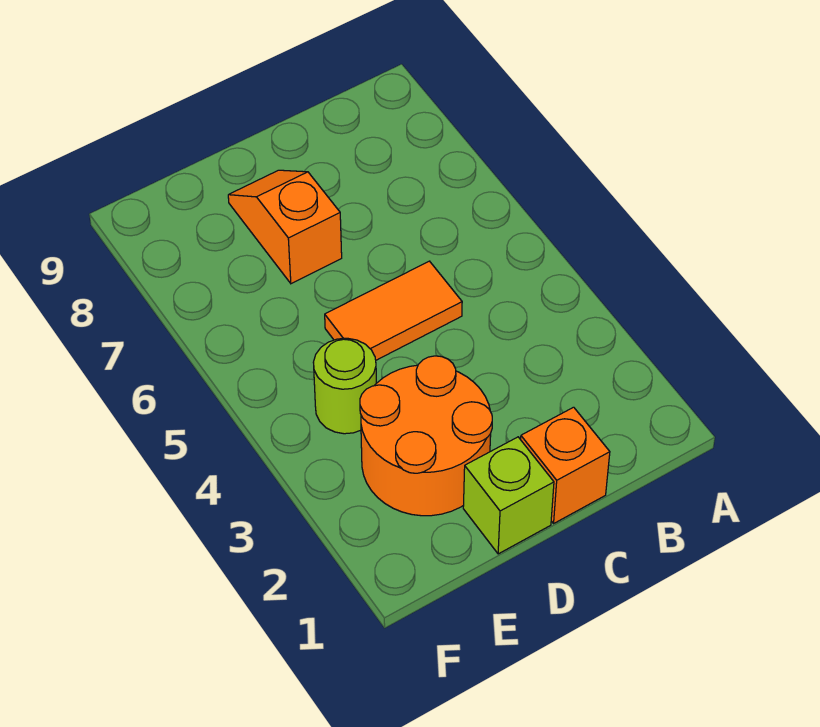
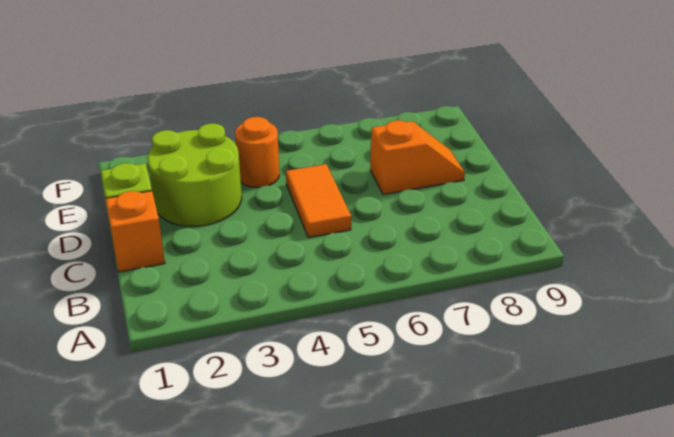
orange 2x2 round brick [360,356,492,516] -> lime 2x2 round brick [147,123,242,227]
lime 1x1 round brick [313,338,376,434] -> orange 1x1 round brick [235,117,279,188]

